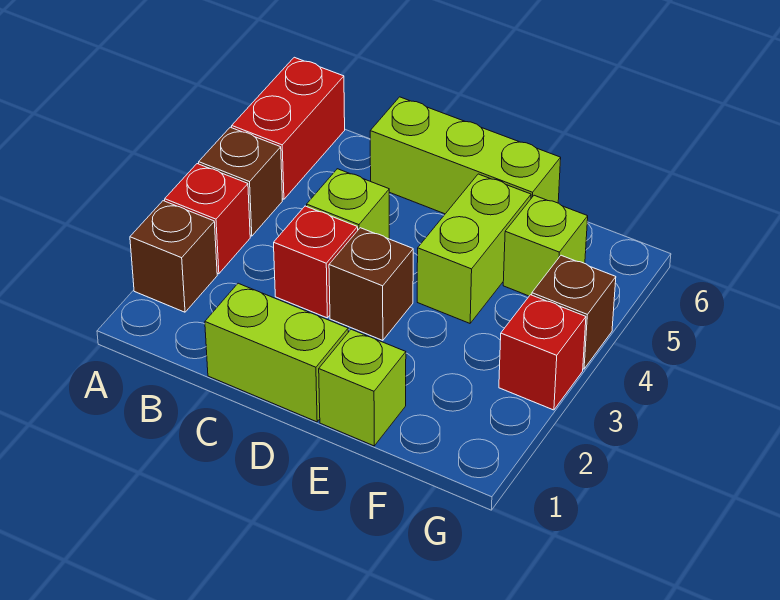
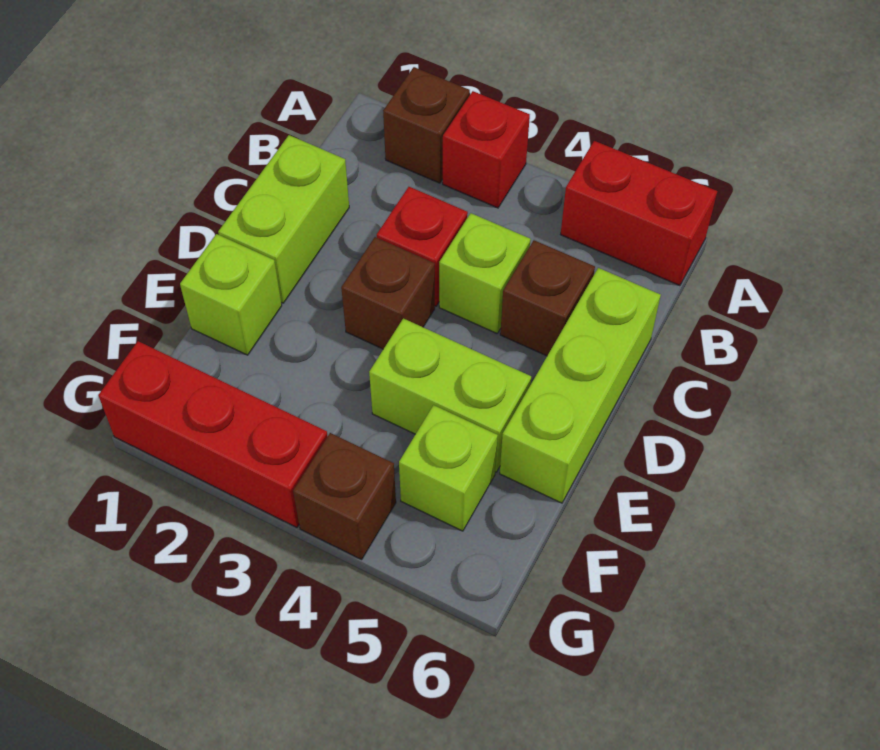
brown 1x1 brick [199,127,282,236] -> brown 1x1 brick moved to [500,240,595,356]
red 1x1 brick [499,295,586,410] -> red 1x3 brick [98,341,328,527]

